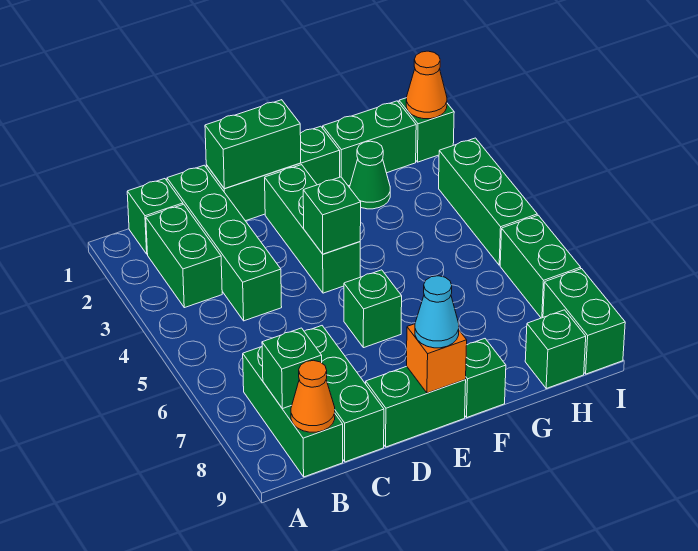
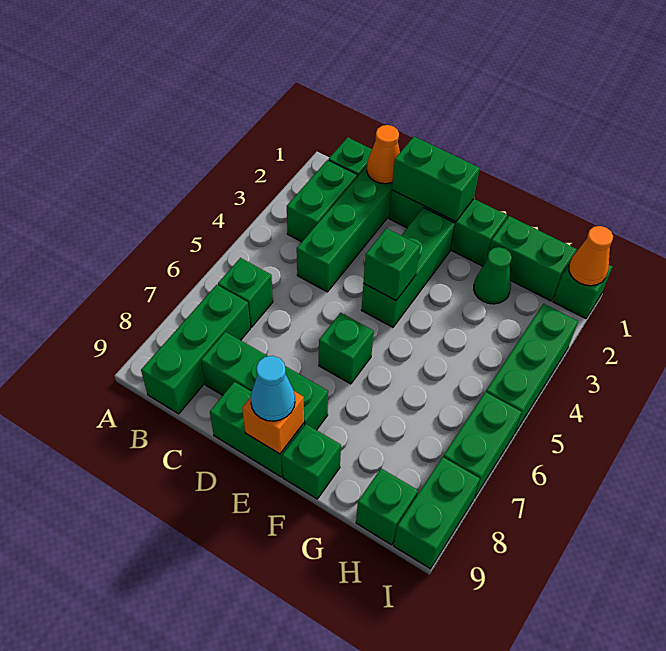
green 1x1 brick [262,328,322,409] -> green 1x1 brick moved to [218,258,273,327]
orange 1x1 cone [291,360,335,432] -> orange 1x1 cone moved to [367,125,400,184]
green 1x3 brick [304,326,384,462] -> green 1x3 brick turned to [201,332,328,430]

